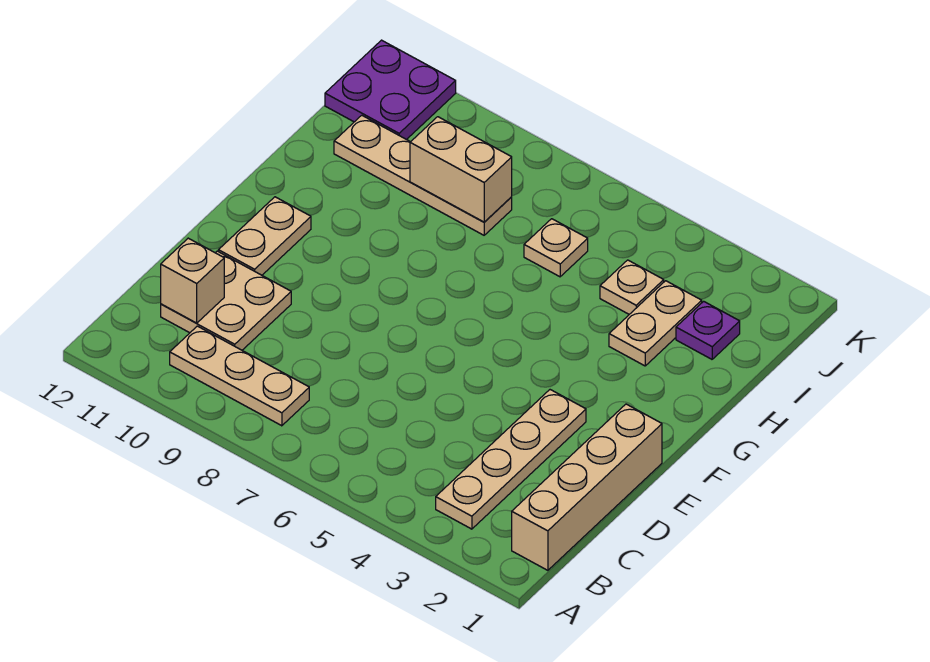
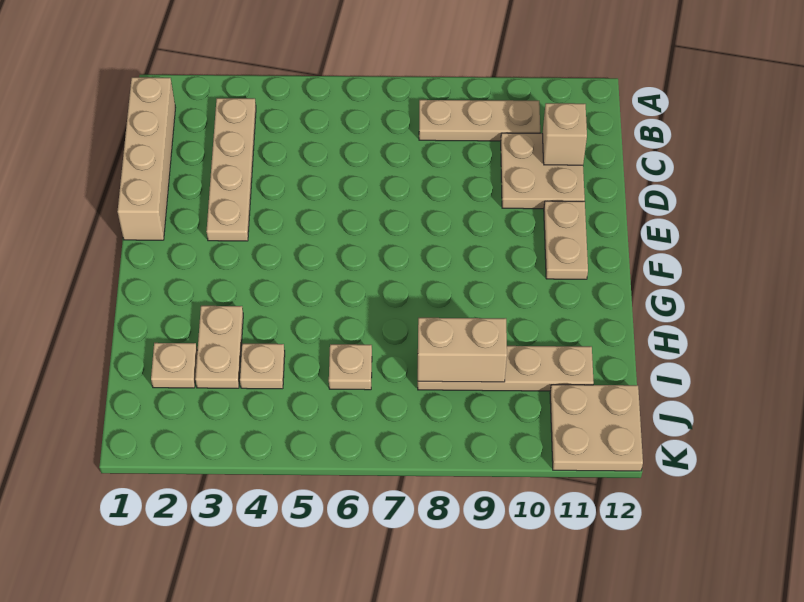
purple 1x1 plate [676,301,740,359] -> tan 1x1 plate [151,343,197,388]
purple 2x2 plate [325,40,456,140] -> tan 2x2 plate [550,385,643,471]

